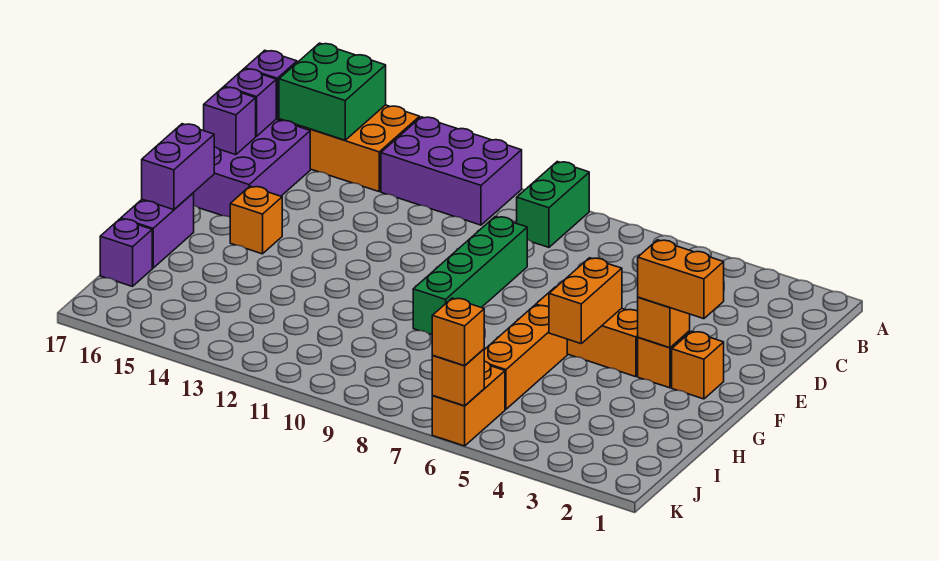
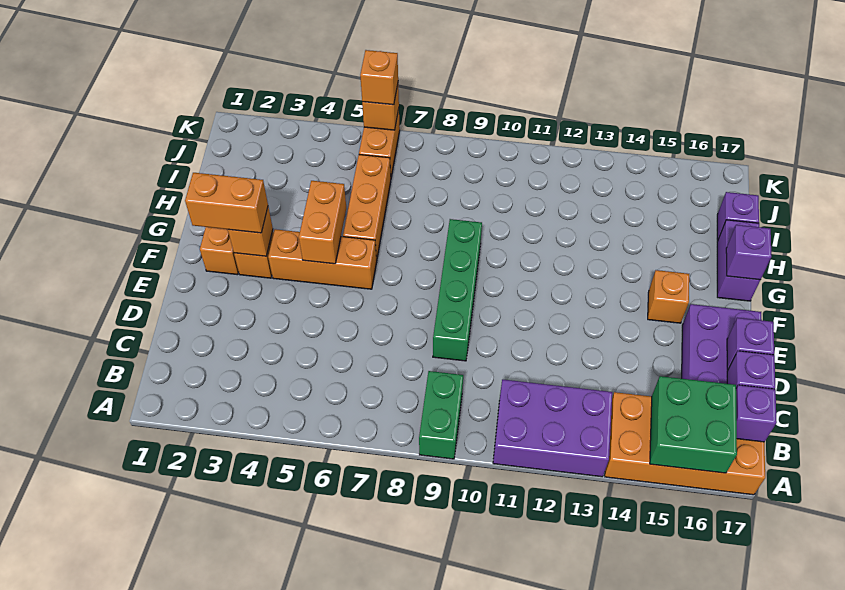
purple 1x2 brick [142,124,214,210] -> purple 1x1 brick [726,225,771,280]

